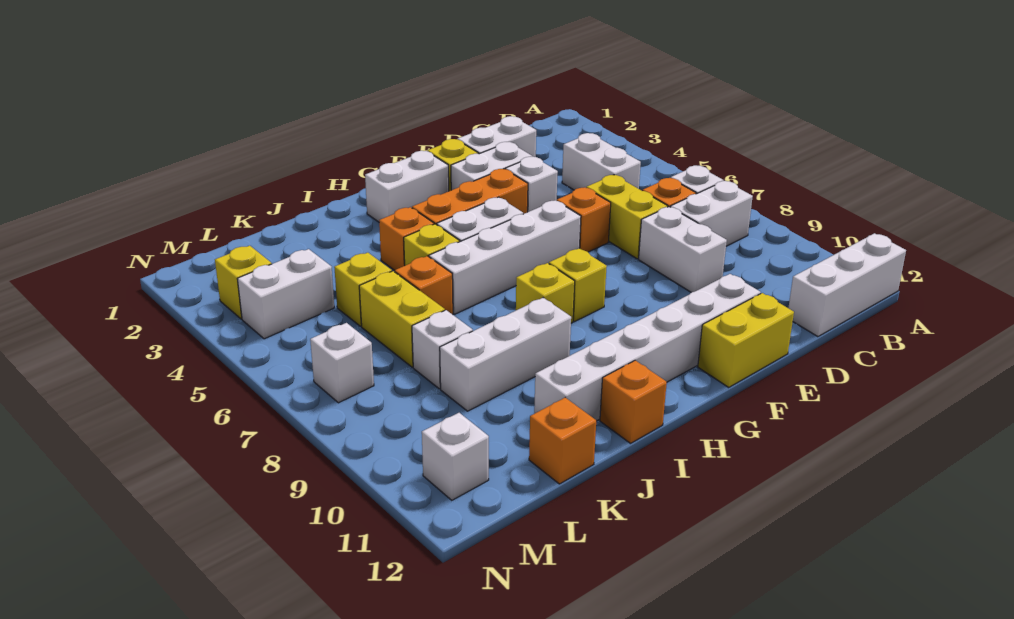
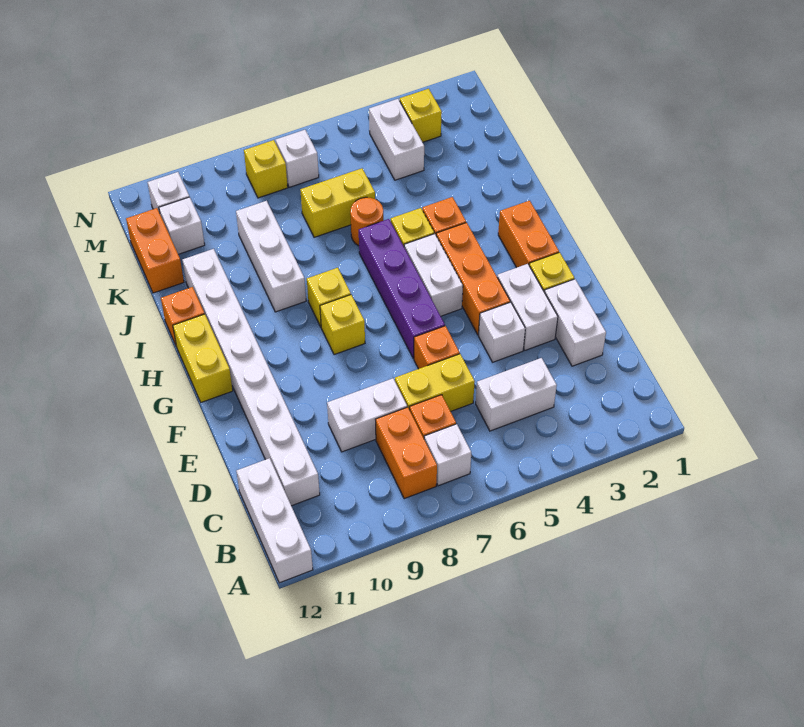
white 1x2 brick [670,181,753,246] -> orange 1x2 brick [375,407,437,499]
white 1x6 brick [534,274,761,421] -> white 1x8 brick [182,249,320,506]
yellow 1x2 brick [698,293,794,387] -> yellow 1x2 brick moved to [173,314,233,402]
white 1x4 brick [429,200,581,314] -> purple 1x4 brick [359,219,445,358]
white 1x2 brick [365,151,449,222] -> orange 1x2 brick [498,201,559,268]
orange 1x1 brick [395,256,453,315] -> orange 1x1 round brick [350,197,383,246]
yellow 1x1 brick [334,253,392,326] -> yellow 1x1 brick moved to [244,140,288,198]
white 1x1 brick [412,310,473,389] -> white 1x1 brick moved to [159,197,205,254]
orange 1x1 brick [529,398,596,484] -> orange 1x2 brick [126,208,184,293]

